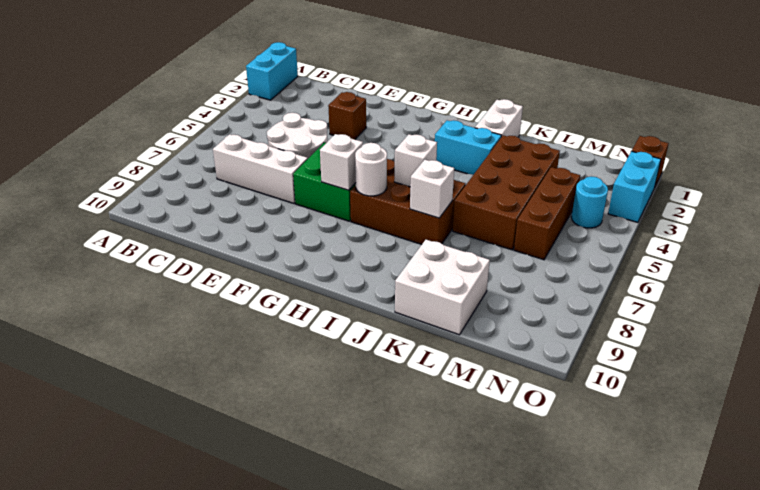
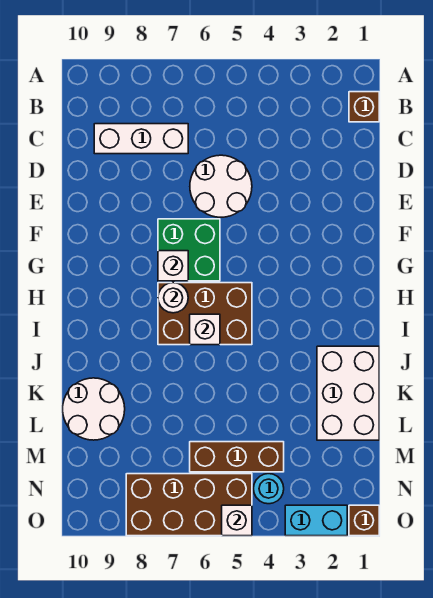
cyan 1x2 brick [246,42,298,100] -> none
white 1x3 brick [213,134,308,203] -> white 1x3 brick turned to [94,124,188,154]
brown 1x1 brick [328,92,366,139] -> brown 1x1 brick moved to [349,92,379,122]
brown 2x3 brick [350,159,465,245] -> brown 2x3 brick turned to [158,283,252,345]
cyan 1x2 brick [435,120,501,175] -> none
white 1x2 brick [475,99,523,137] -> white 2x3 brick [317,346,379,440]
white 1x1 brick [410,160,454,218] -> white 1x1 brick moved to [222,505,252,536]
brown 2x4 brick [453,135,560,250] -> brown 2x4 brick moved to [126,474,252,536]
white 2x2 brick [395,240,490,335] -> white 2x2 round brick [63,378,125,440]

